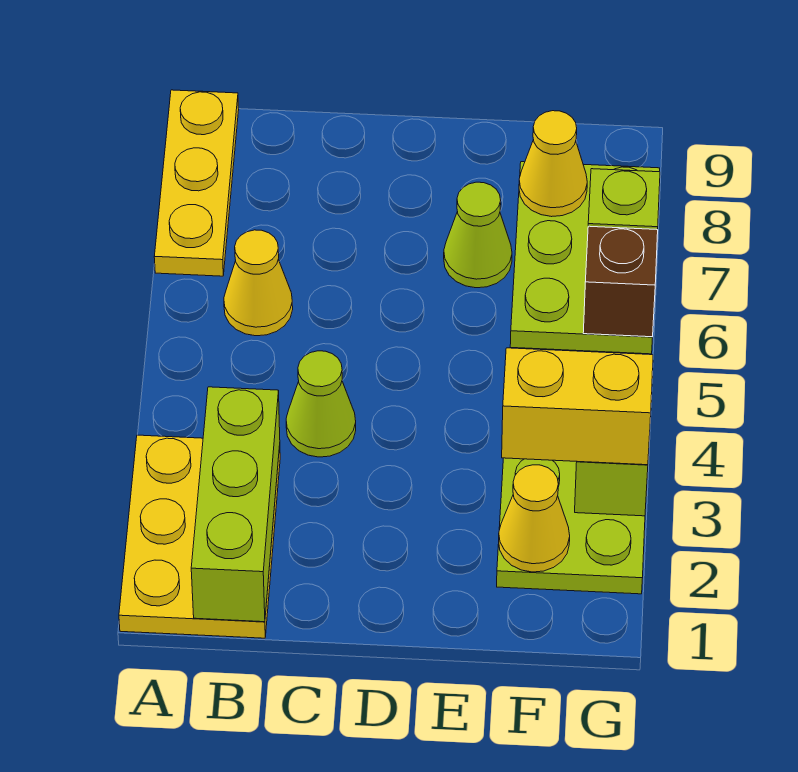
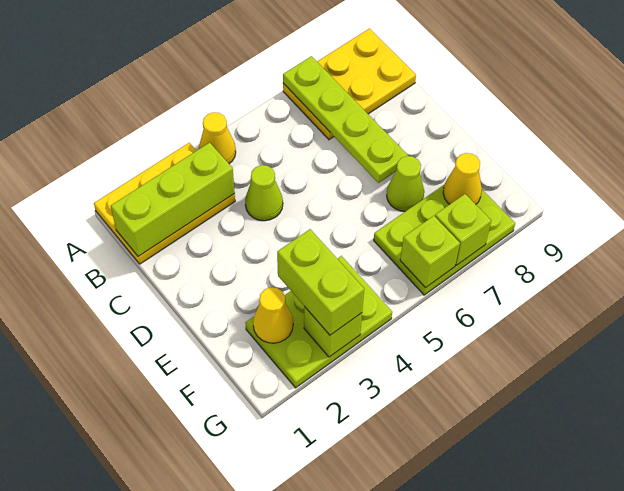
yellow 1x3 plate [154,90,239,276] -> yellow 2x3 plate [283,28,416,140]
none -> lime 1x4 plate [283,56,408,183]
yellow 1x1 cone [224,230,293,336] -> yellow 1x1 cone moved to [199,112,236,164]
yellow 1x2 brick [502,348,653,465] -> lime 1x2 brick [277,229,364,335]
brown 1x1 brick [583,226,658,337] -> lime 1x1 brick [400,216,460,288]

